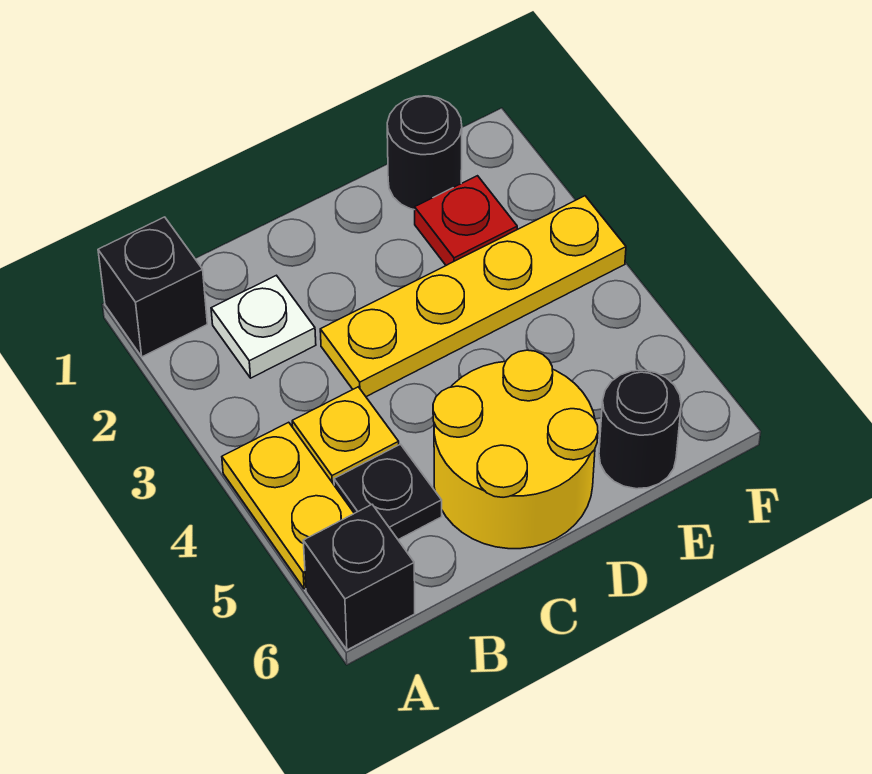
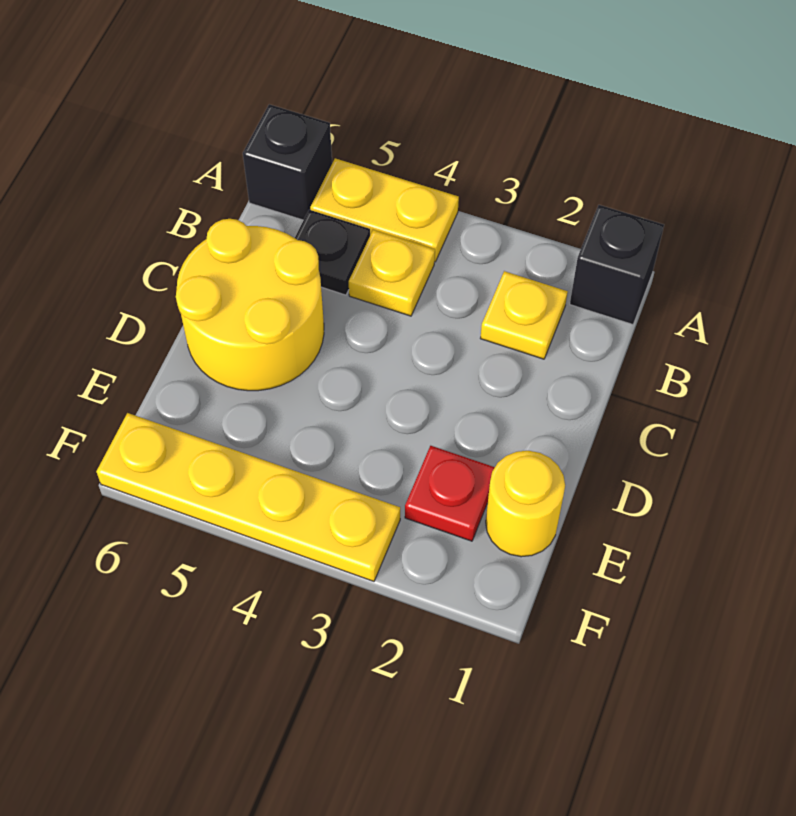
white 1x1 plate [211,275,316,378] -> yellow 1x1 plate [480,271,568,359]
yellow 1x4 plate [320,196,626,397] -> yellow 1x4 plate turned to [96,413,400,581]
black 1x1 round brick [387,96,462,210] -> yellow 1x1 round brick [486,451,565,557]
black 1x1 round brick [599,370,681,489] -> none

